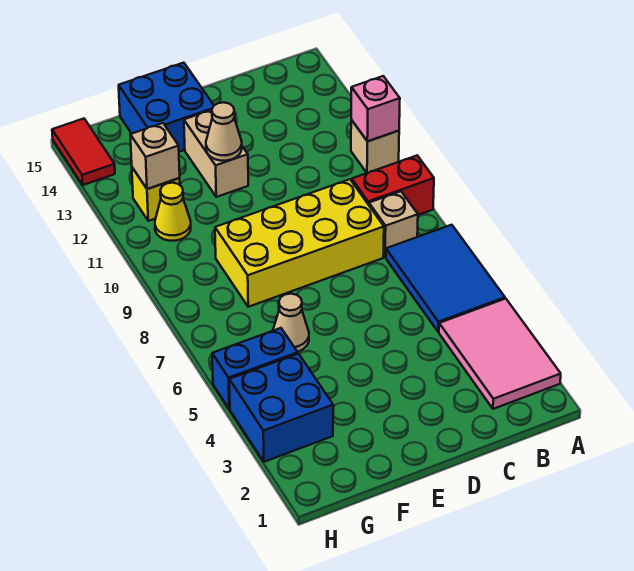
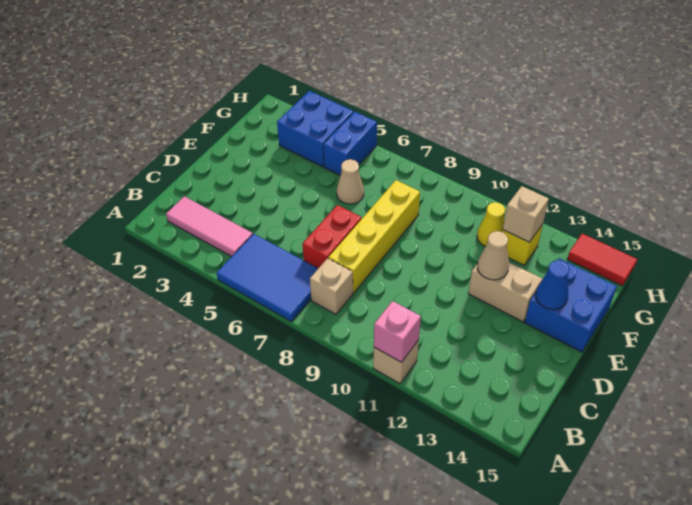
pink 2x3 tile [439,299,561,409] -> pink 1x3 tile [166,196,253,257]
red 1x2 brick [352,156,434,215] -> red 1x2 brick moved to [303,205,362,268]
yellow 2x4 brick [215,179,384,307] -> yellow 1x4 brick [328,180,420,293]
none -> blue 1x1 cone [536,260,570,310]

